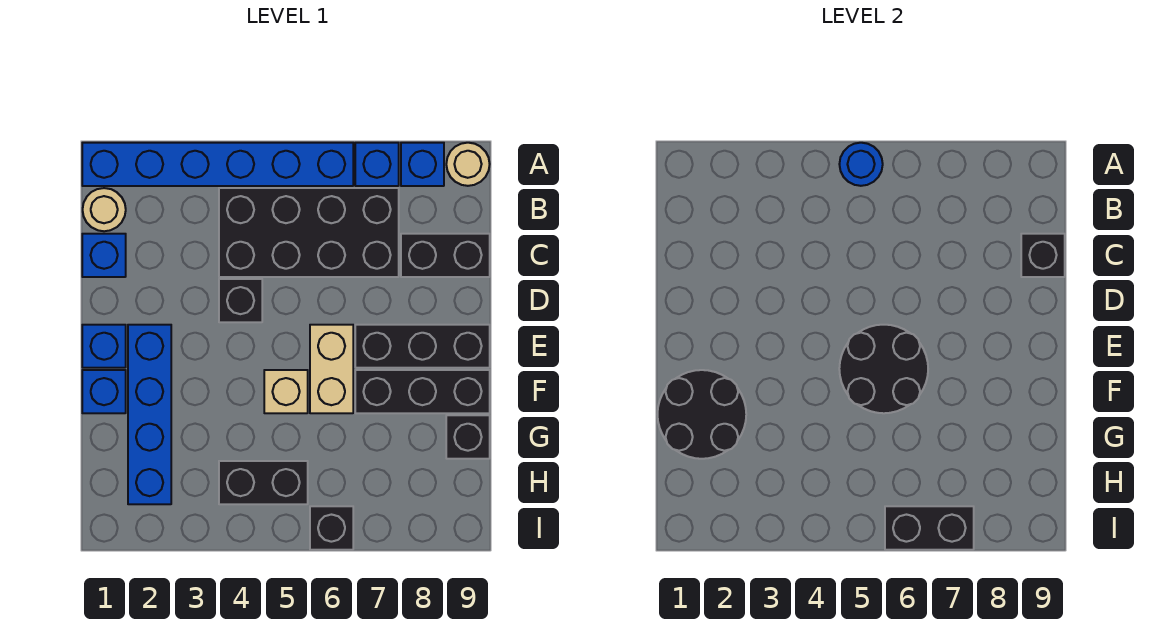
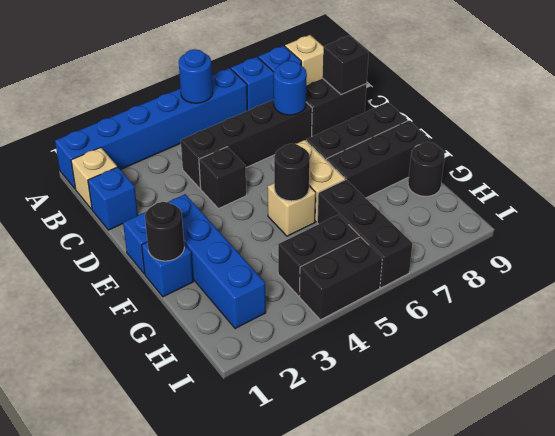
tan 1x1 round brick [446,143,490,186] -> tan 1x1 brick [285,35,324,85]
tan 1x1 round brick [83,188,126,231] -> tan 1x1 brick [71,147,117,209]
black 2x4 brick [219,188,399,277] -> black 1x4 brick [181,100,312,188]
none -> blue 1x1 round brick [274,61,307,115]
black 2x2 round brick [839,325,928,413] -> black 1x1 round brick [274,144,310,201]
black 2x2 round brick [658,370,746,459] -> black 1x1 round brick [145,202,184,261]
black 1x1 brick [446,415,490,459] -> black 1x1 round brick [408,142,445,196]
black 1x1 brick [310,506,353,550] -> black 1x3 brick [317,180,412,288]
black 1x2 brick [885,506,974,550] -> black 1x2 brick moved to [299,237,382,320]

